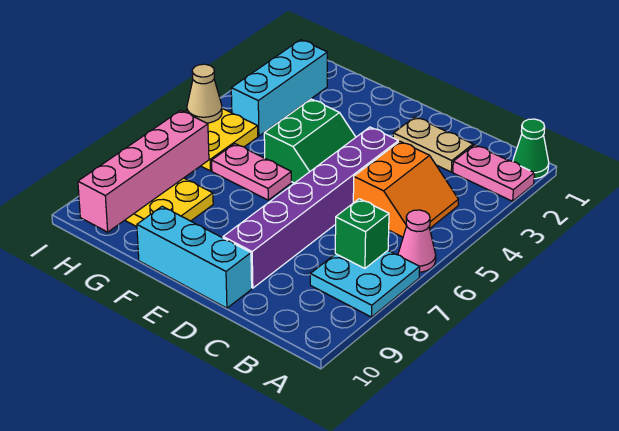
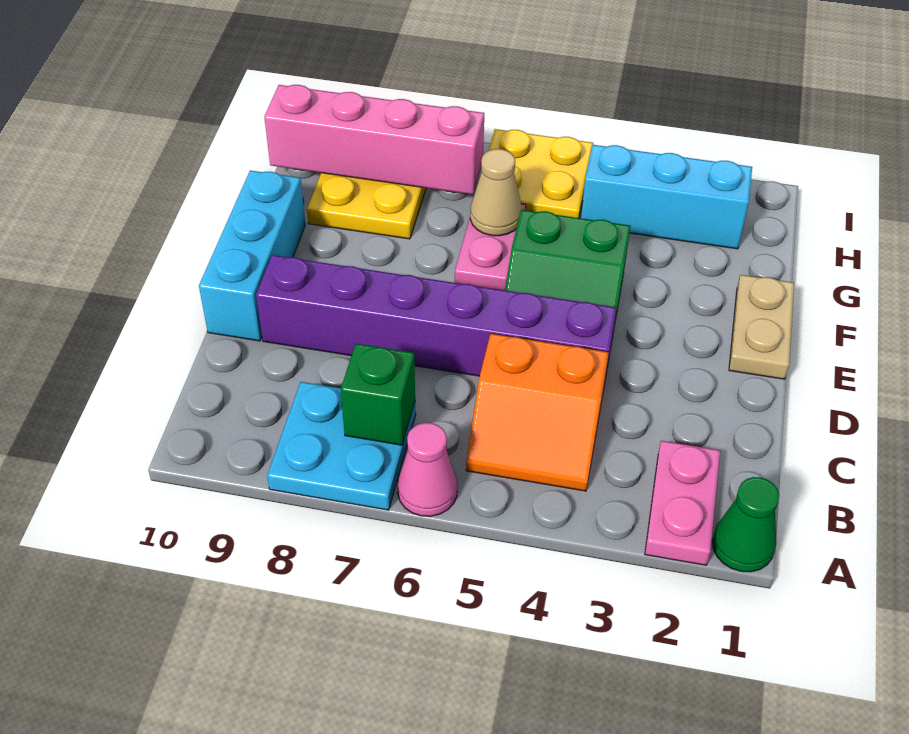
tan 1x2 plate [393,117,473,172] -> tan 1x2 plate moved to [729,275,794,379]
tan 1x1 cone [187,64,222,123] -> tan 1x1 cone moved to [470,149,522,236]

